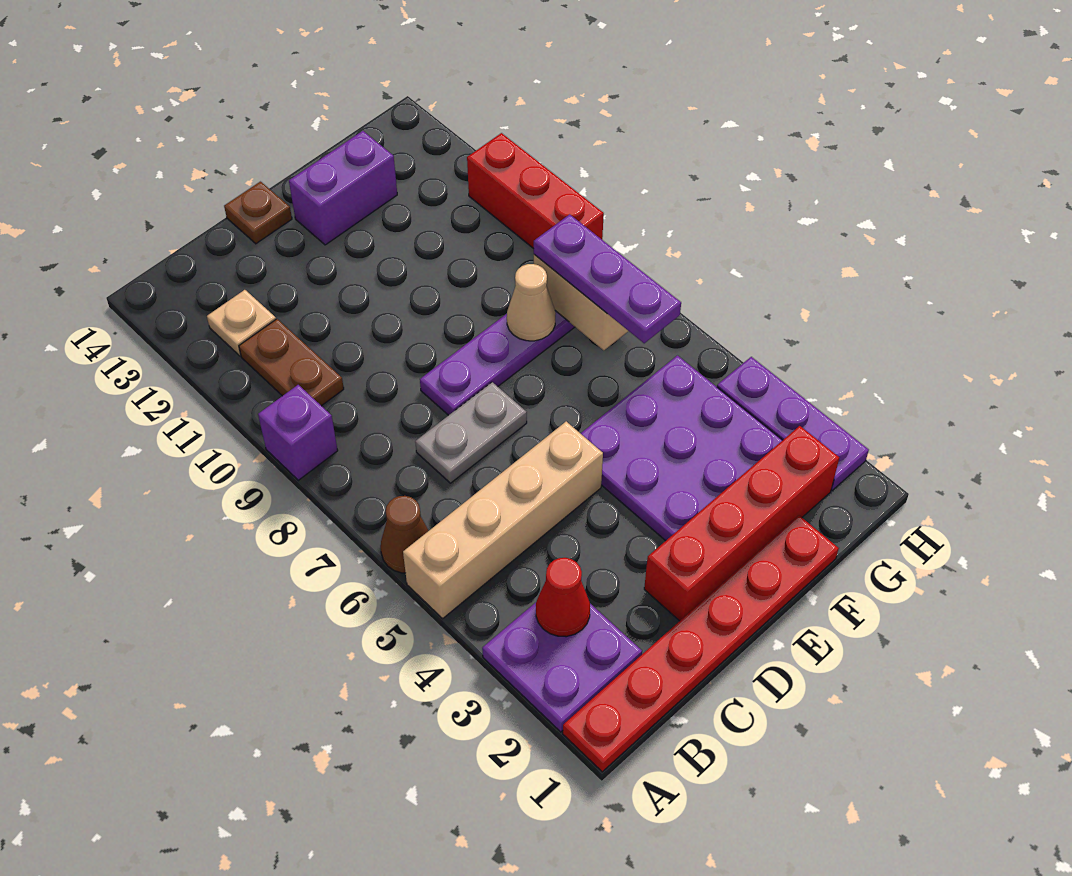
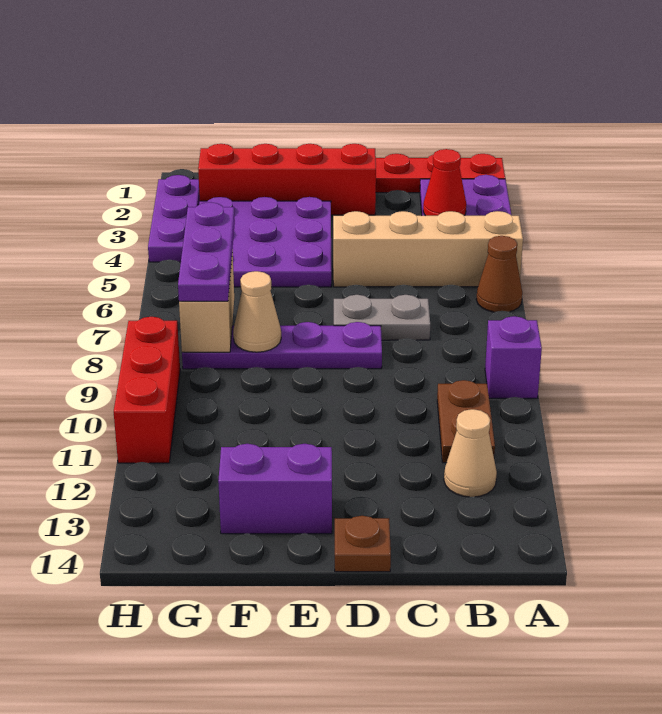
tan 1x1 plate [207,290,276,356] -> tan 1x1 cone [444,409,497,497]

